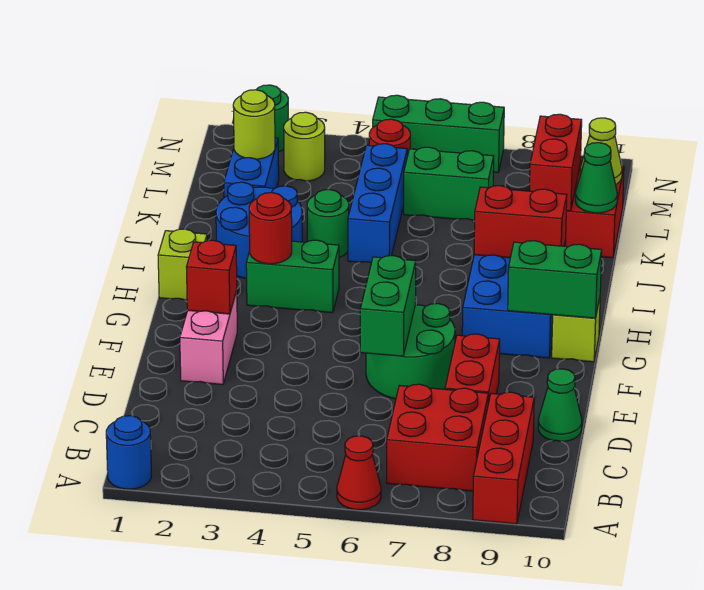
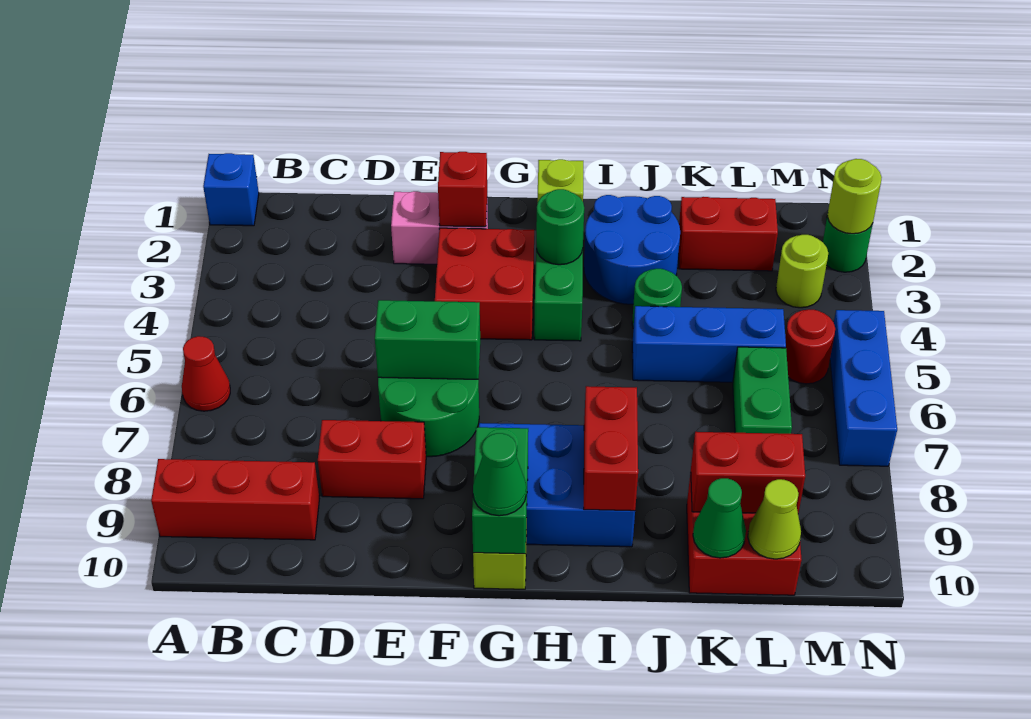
blue 1x1 round brick [106,416,151,489] -> blue 1x1 brick [203,153,259,226]
red 2x2 brick [387,384,488,491] -> red 2x2 brick moved to [435,228,534,340]
green 1x1 cone [538,369,582,441] -> green 1x1 cone moved to [473,433,526,516]
red 1x1 round brick [249,193,292,264] -> green 1x1 round brick [536,189,584,265]
blue 1x2 brick [224,138,279,197] -> red 1x2 brick [679,197,778,271]
lime 1x1 round brick [233,90,275,159] -> lime 1x1 round brick moved to [827,159,882,234]
green 1x3 brick [373,95,504,172] -> blue 1x3 brick [830,310,897,466]

